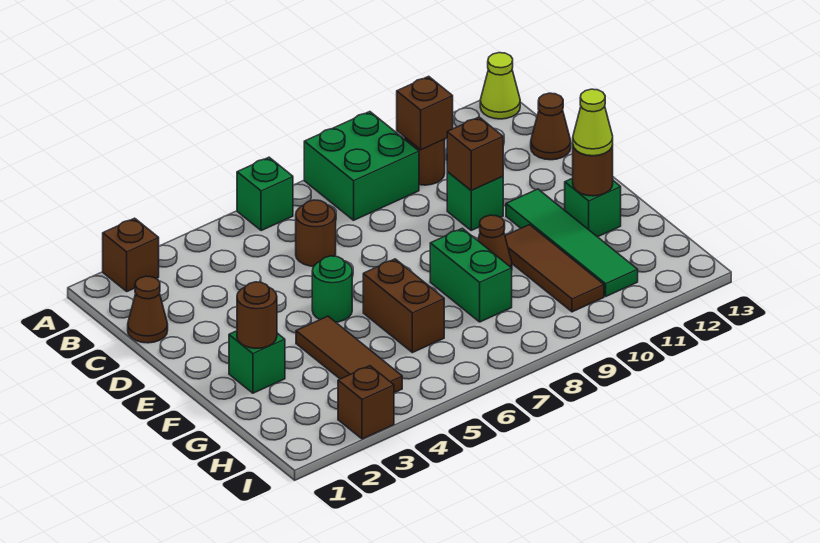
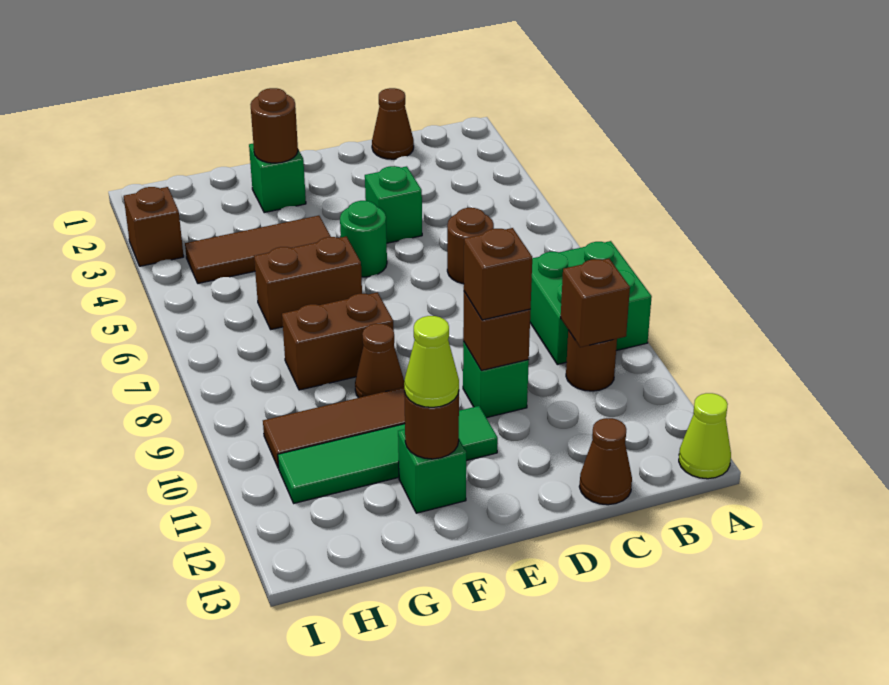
brown 1x1 brick [103,218,159,291] -> brown 1x1 brick moved to [464,228,532,320]
green 1x1 brick [237,157,293,231] -> green 1x1 brick moved to [365,166,422,243]
green 1x2 brick [430,228,512,322] -> brown 1x2 brick [282,292,394,390]

